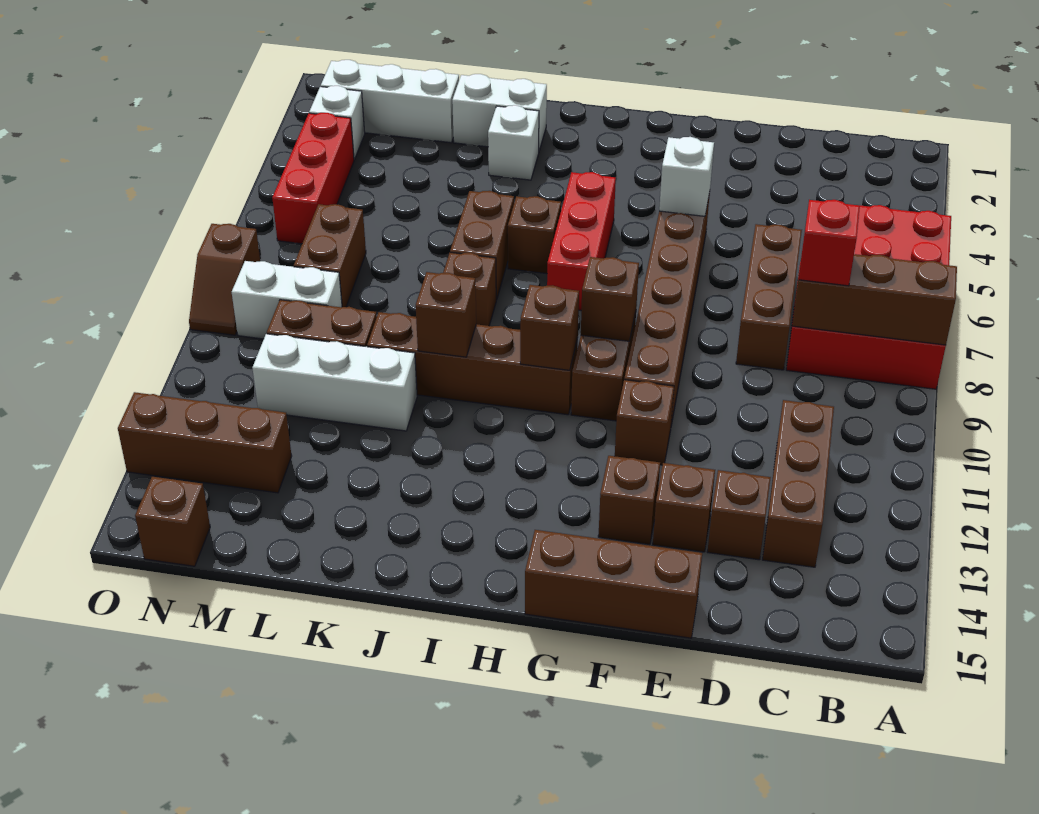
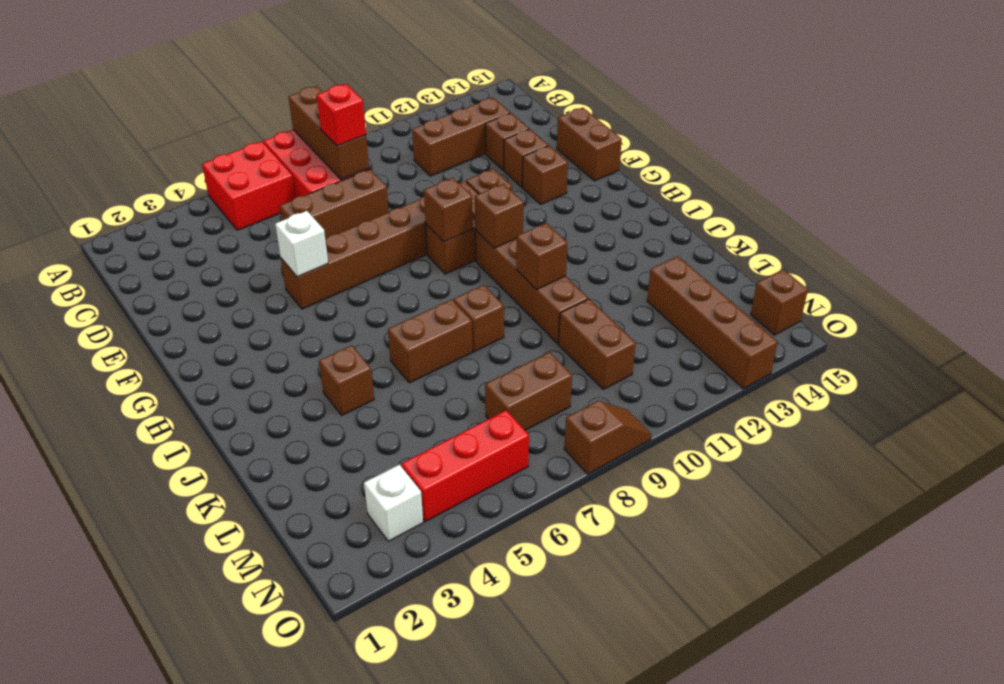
brown 1x3 brick [525,530,702,638] -> brown 1x2 brick [557,107,622,181]
red 1x3 brick [547,172,616,310] -> none
brown 1x1 brick [508,196,561,274] -> brown 1x1 brick moved to [319,346,374,415]
white 1x2 brick [452,74,547,151] -> none
white 1x1 brick [488,105,539,180] -> none
white 1x3 brick [252,334,417,431] -> none
white 1x3 brick [321,60,459,143] -> none
white 1x2 brick [232,261,342,339] -> none
brown 1x3 brick [118,392,292,493] -> brown 1x4 brick [647,256,778,389]

